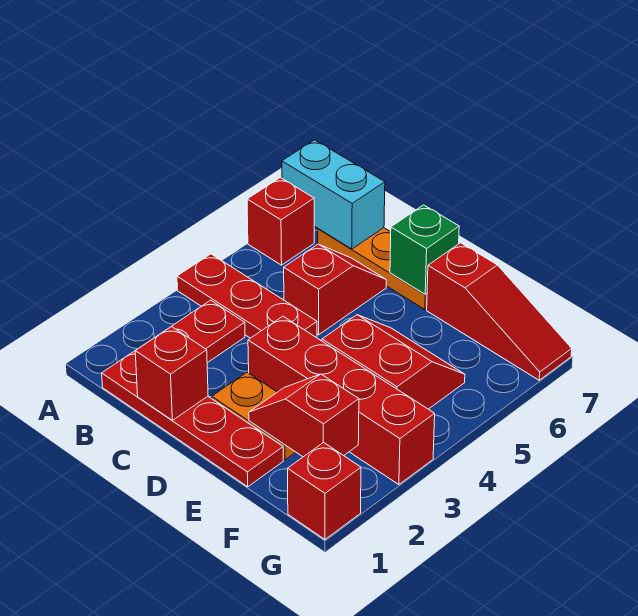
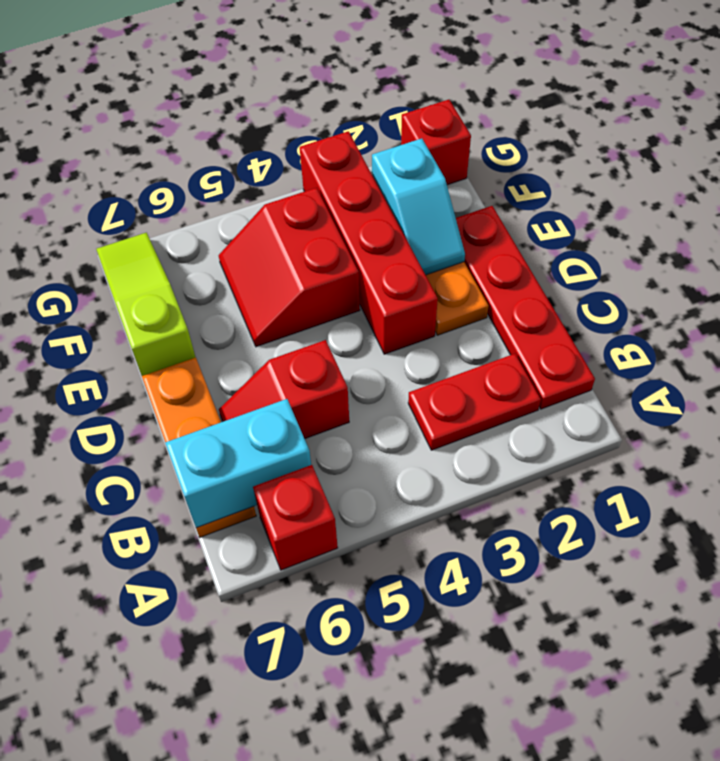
red 1x3 plate [177,254,317,338] -> none
cyan 1x2 brick [282,140,385,249] -> cyan 1x2 brick turned to [165,399,311,528]
red 1x1 brick [135,327,208,420] -> none
green 1x1 brick [390,205,459,294] -> none
red 1x2 slope [249,374,359,457] -> cyan 1x2 slope [372,138,465,275]
red 1x3 slope [427,243,572,380] -> lime 1x3 slope [96,233,196,376]

